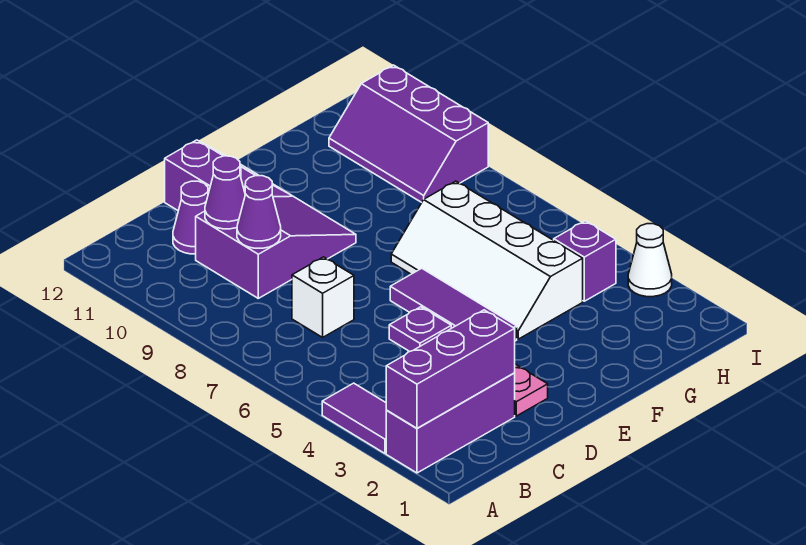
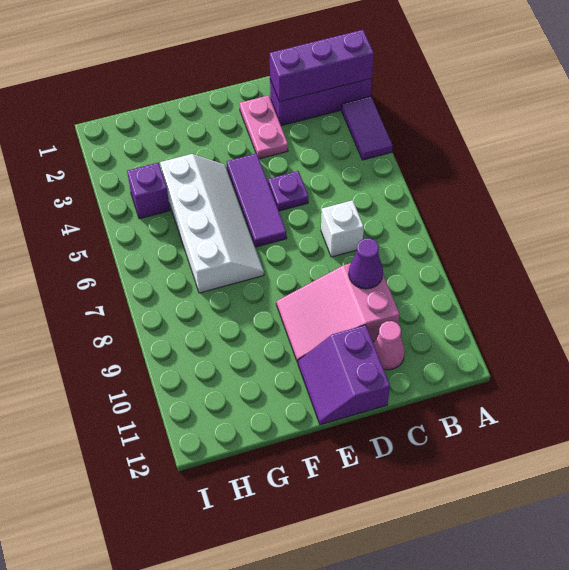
purple 2x3 slope [196,196,356,298] -> pink 2x3 slope [276,263,400,363]
purple 1x1 cone [205,156,245,229] -> none
purple 1x1 cone [173,181,208,254] -> pink 1x1 cone [373,321,405,370]
purple 2x3 slope [329,65,488,202] -> none
white 1x1 cone [628,224,672,297] -> none

